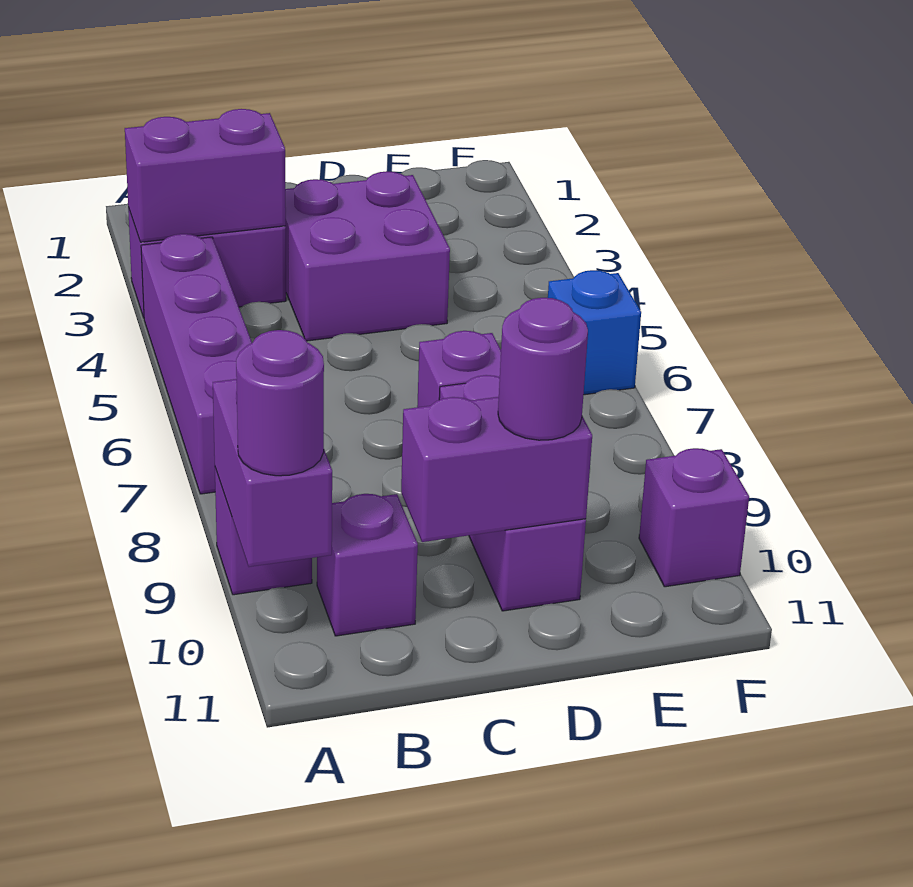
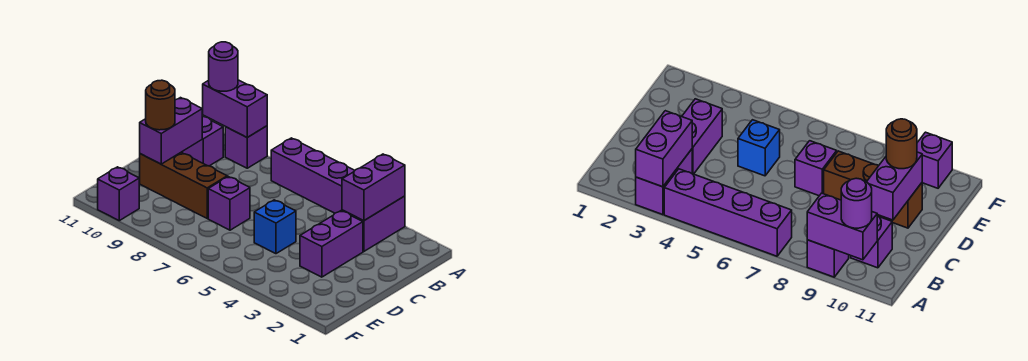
purple 2x2 brick [285,171,450,341] -> purple 1x2 brick [300,211,363,277]
purple 1x3 brick [439,375,586,611] -> brown 1x3 brick [140,152,227,218]
purple 1x1 round brick [498,298,588,440] -> brown 1x1 round brick [146,80,175,130]
blue 1x1 brick [548,270,641,395] -> blue 1x1 brick moved to [254,200,296,254]

